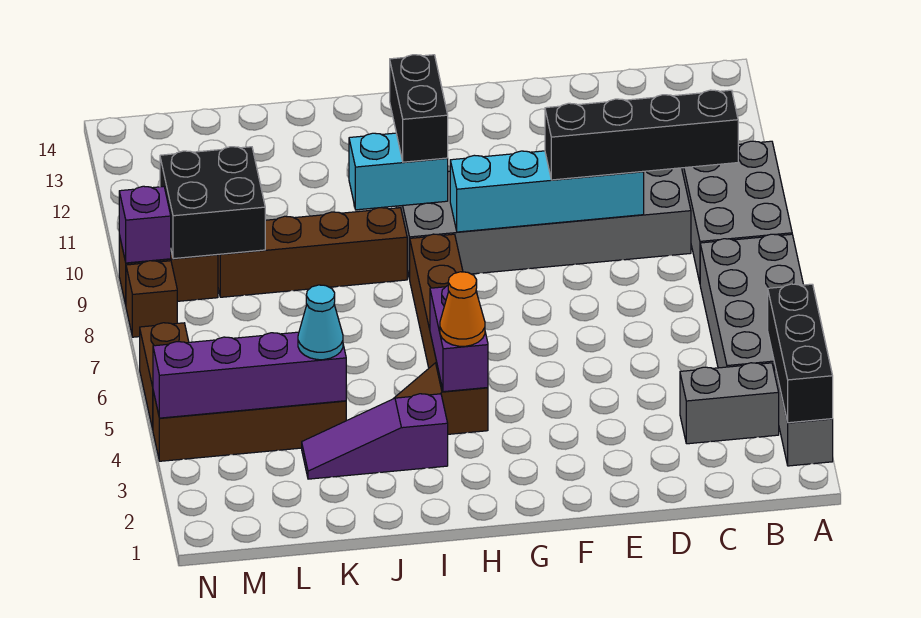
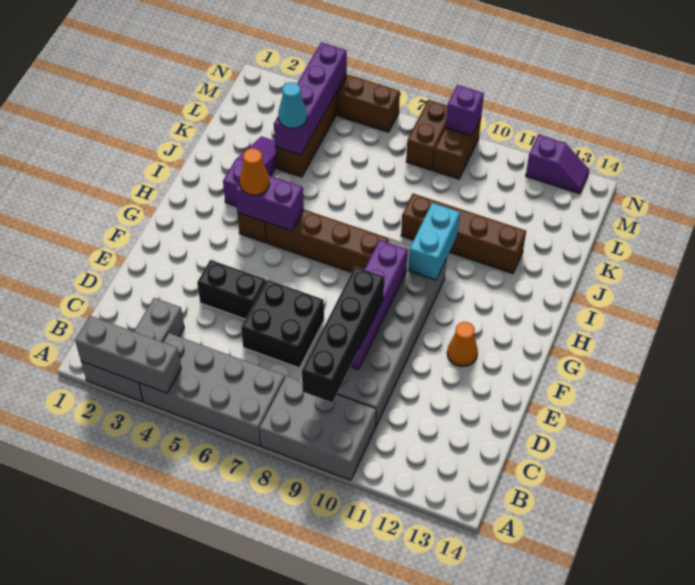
black 1x3 brick [768,284,833,423] -> grey 1x3 brick [75,316,181,393]
cyan 1x4 brick [450,151,644,232] -> purple 1x4 brick [351,240,407,369]
none -> orange 1x1 cone [447,322,478,367]
black 1x2 brick [390,55,448,162] -> black 1x2 brick moved to [197,260,266,319]
brown 1x4 brick [218,208,407,297] -> brown 1x4 brick turned to [401,194,526,274]
black 2x2 brick [160,147,265,259] -> black 2x2 brick moved to [241,280,324,368]
brown 1x1 brick [126,261,177,337] -> brown 1x2 brick [406,100,447,170]
none -> purple 1x2 slope [526,134,589,194]

